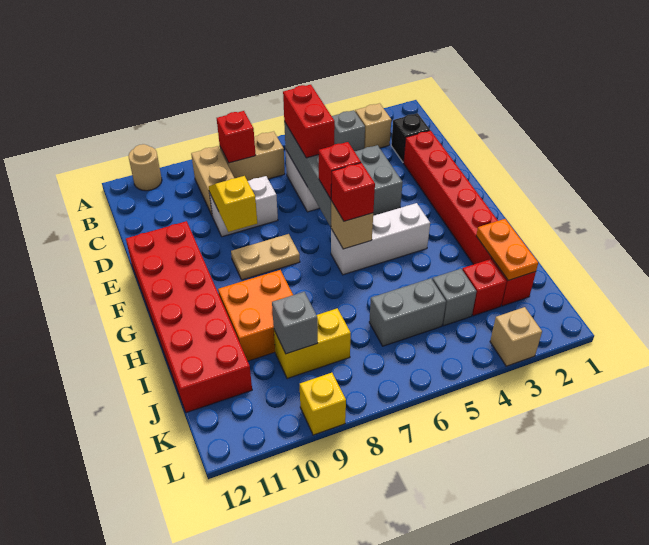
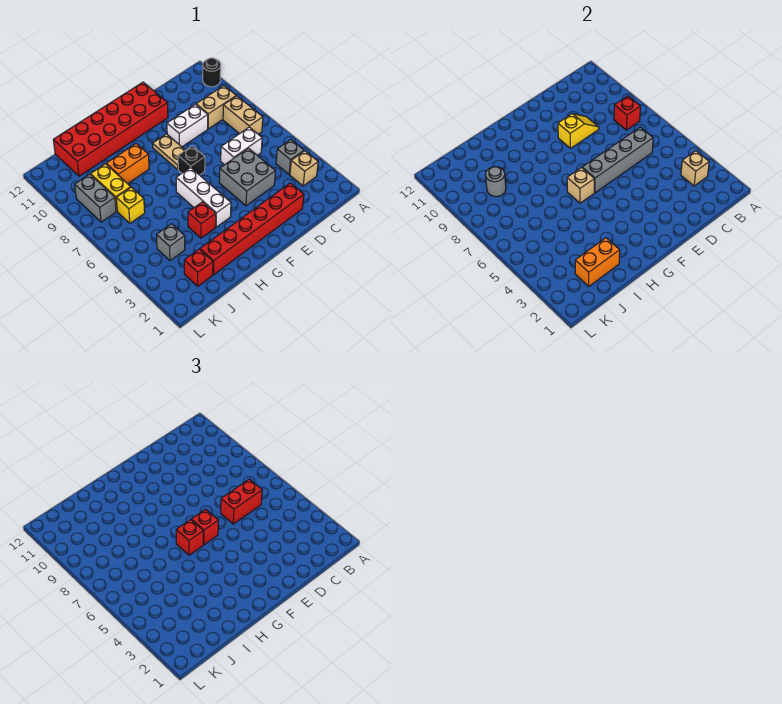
tan 1x1 round brick [129,144,162,191] -> black 1x1 round brick [203,58,221,87]
black 1x1 brick [391,113,430,162] -> black 1x1 brick moved to [178,146,205,175]
white 1x2 brick [209,176,278,237] -> white 1x2 brick turned to [167,104,208,147]
orange 2x2 brick [218,270,293,361] -> orange 1x2 brick [106,144,149,184]
orange 1x2 plate [476,219,538,280] -> orange 1x2 brick [575,238,620,286]
red 1x1 brick [462,259,507,316] -> red 1x1 brick moved to [188,202,216,238]
grey 1x2 brick [369,278,446,346] -> grey 1x2 brick moved to [75,174,116,222]
grey 1x1 brick [272,292,318,354] -> grey 1x1 round brick [486,167,506,197]
tan 1x1 brick [490,307,542,366] -> tan 1x1 brick moved to [681,151,709,186]
yellow 1x1 brick [300,372,346,435] -> yellow 1x1 brick moved to [116,187,145,223]

